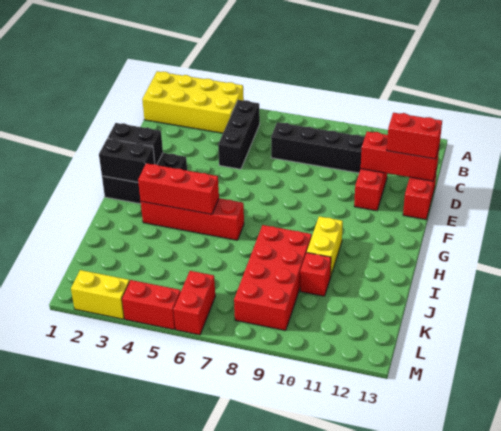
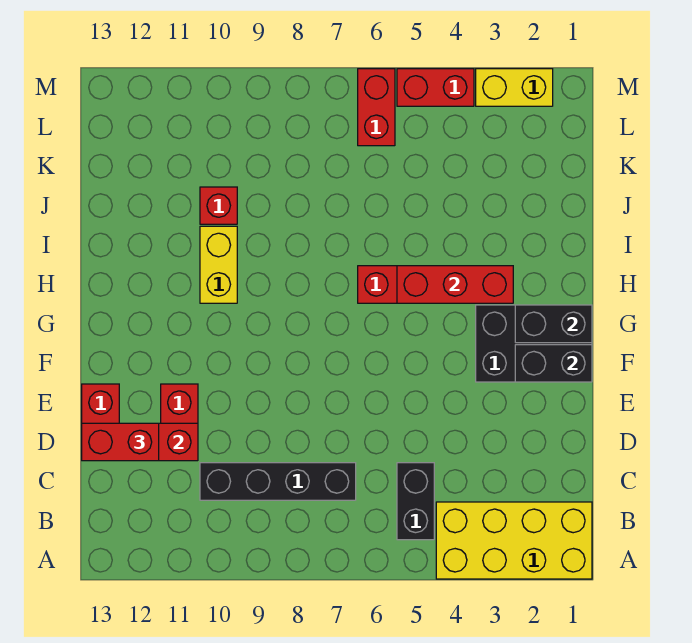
black 1x3 brick [218,100,260,169] -> black 1x2 brick [397,463,434,540]
red 2x4 brick [234,225,312,331] -> none

